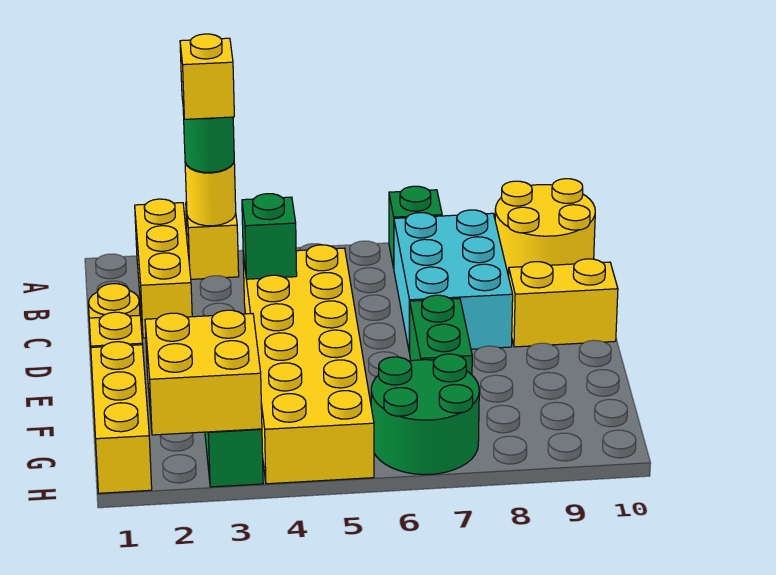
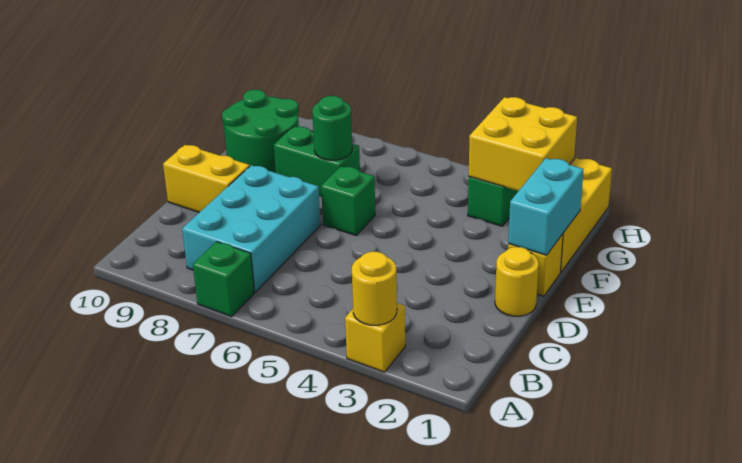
yellow 1x3 brick [135,199,192,338] -> none
green 1x1 round brick [183,110,234,173] -> green 1x1 round brick moved to [312,96,352,160]
yellow 1x1 brick [180,34,234,119] -> none
yellow 2x2 round brick [495,179,595,276] -> none
yellow 2x6 brick [243,245,374,484] -> none
green 1x1 brick [242,194,297,279] -> green 1x1 brick moved to [321,166,375,235]
none -> cyan 1x2 brick [508,158,583,255]
green 1x2 brick [410,295,472,375] -> green 1x2 brick turned to [274,126,360,197]
green 2x2 round brick [371,354,479,475] -> green 2x2 round brick moved to [222,90,299,173]

